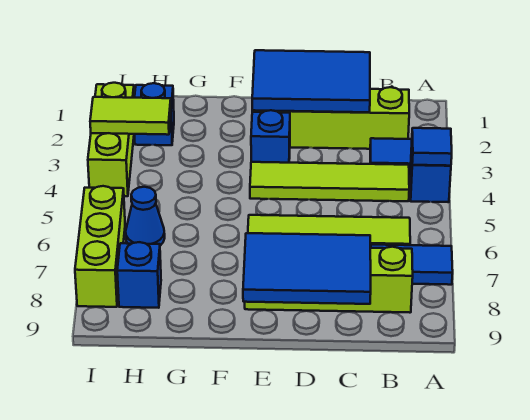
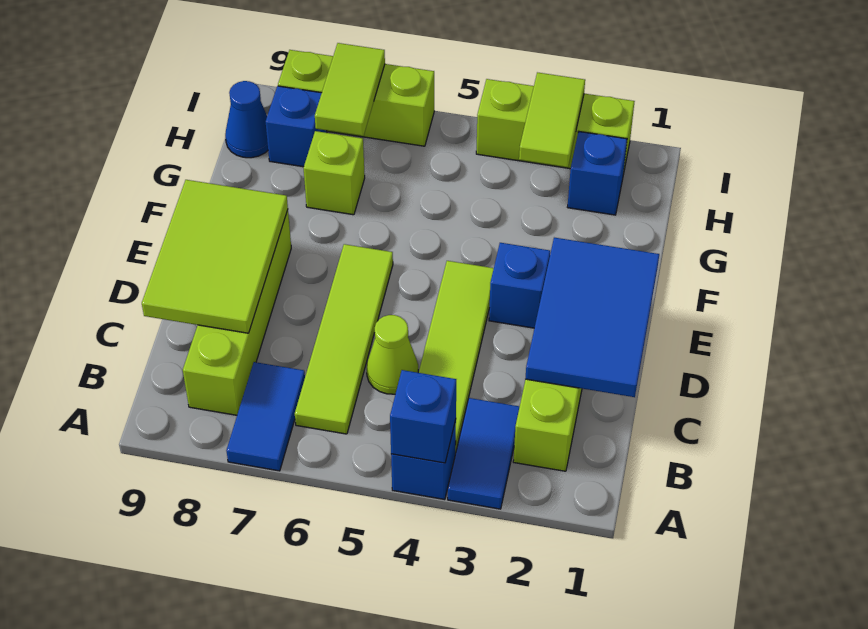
blue 1x1 tile [412,128,452,166] -> blue 1x1 brick [390,370,456,463]
none -> lime 1x1 cone [367,315,418,394]
blue 2x3 tile [243,233,371,304] -> lime 2x3 tile [142,180,288,333]
none -> lime 1x1 brick [304,131,365,215]
blue 1x1 cone [126,187,165,246] -> blue 1x1 cone moved to [225,81,268,158]
none -> lime 1x2 tile [315,43,385,136]

